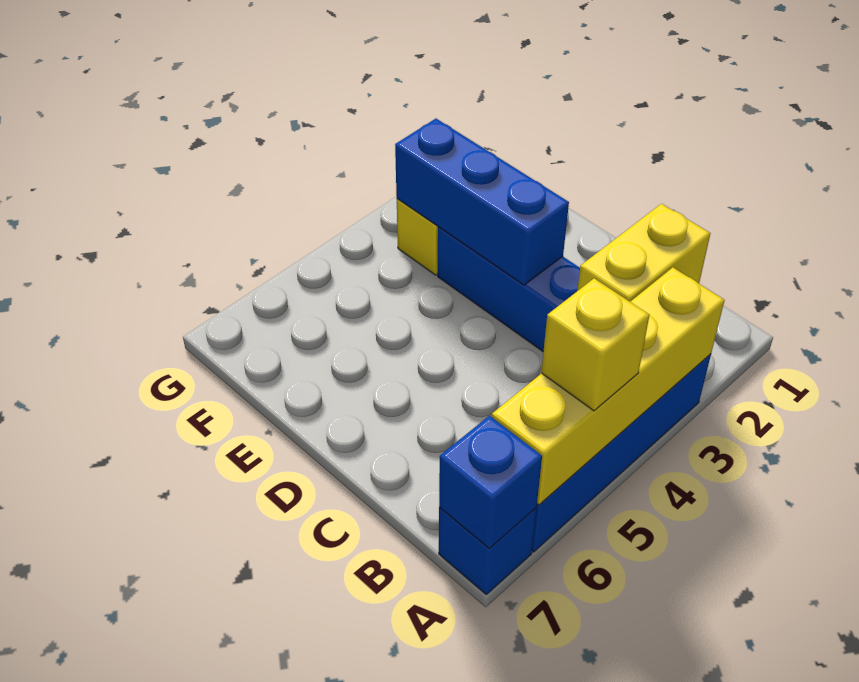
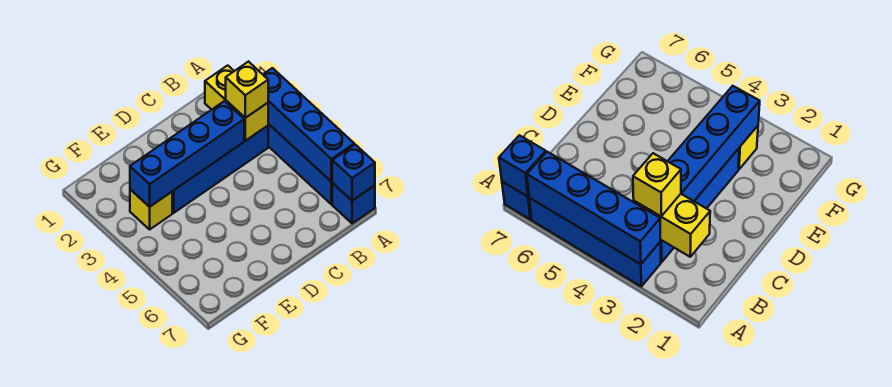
yellow 1x4 brick [492,267,725,505] -> blue 1x4 brick [263,68,354,182]
yellow 1x1 brick [541,278,649,411] -> yellow 1x1 brick moved to [226,62,268,118]
blue 1x3 brick [395,119,569,285] -> blue 1x4 brick [130,101,244,207]

